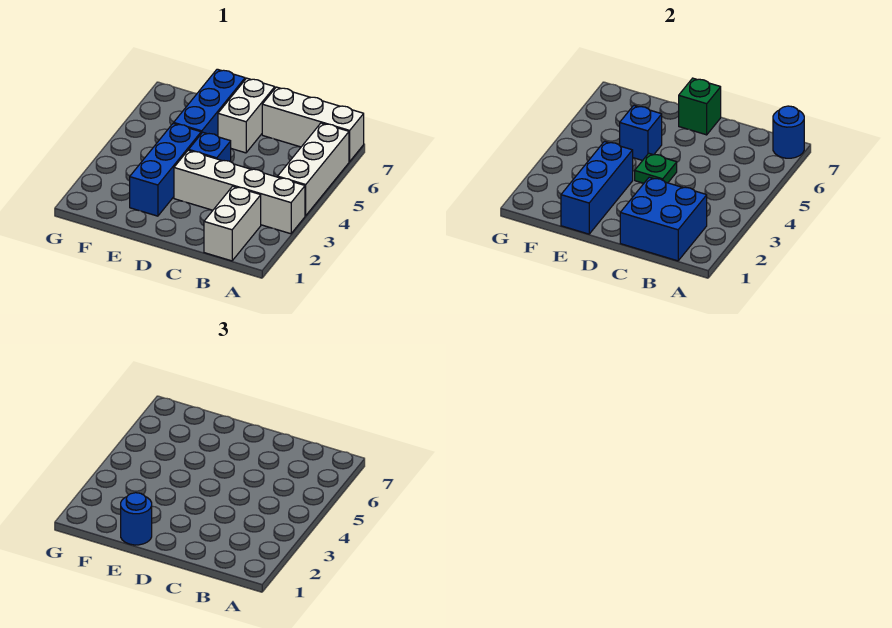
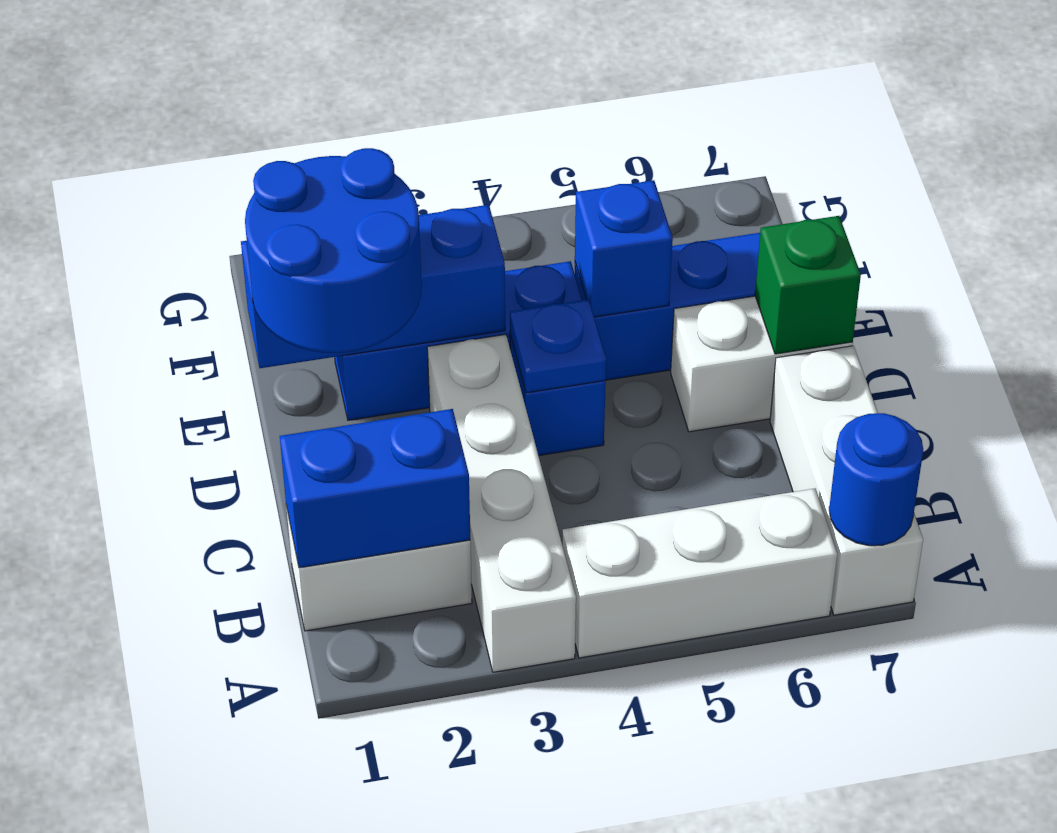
blue 2x2 brick [620,177,707,261] -> blue 1x2 brick [280,409,470,568]
green 1x1 plate [635,153,677,183] -> blue 1x1 plate [510,299,606,393]
blue 1x1 round brick [121,493,152,545] -> blue 2x2 round brick [245,148,422,353]

